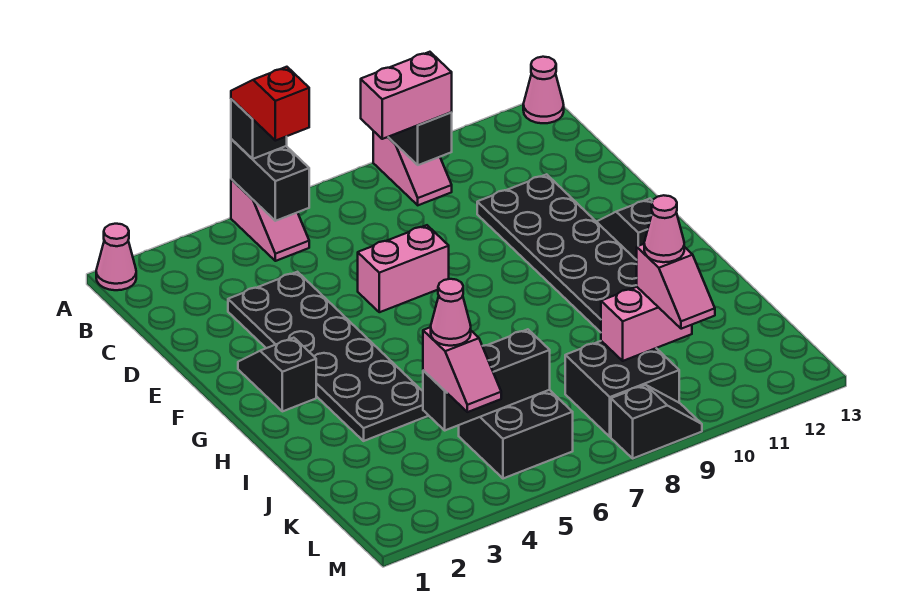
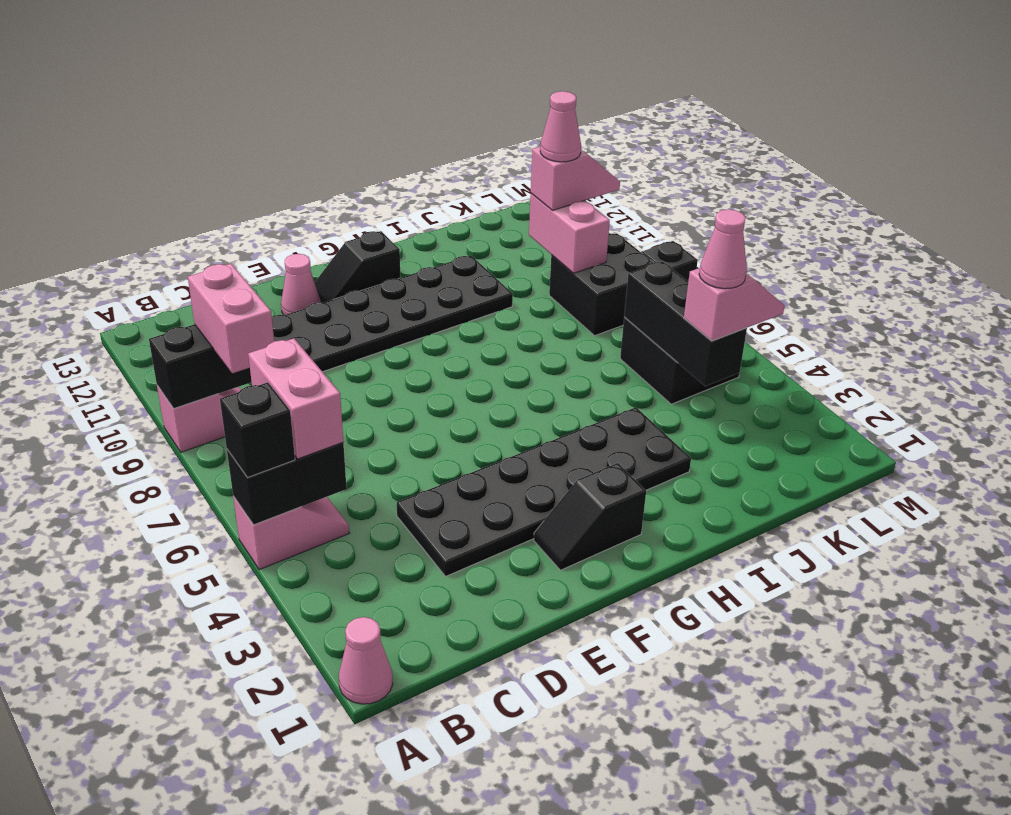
red 1x2 slope [231,67,309,141] -> none
pink 1x1 cone [523,57,564,123] -> pink 1x1 cone moved to [281,254,321,315]
pink 1x2 brick [358,225,449,312] -> pink 1x2 brick moved to [248,338,343,459]

